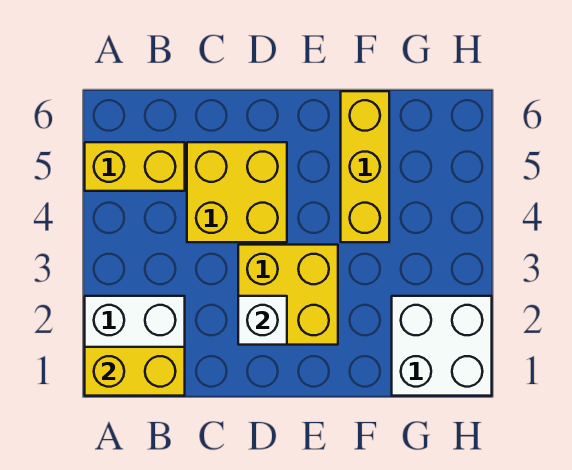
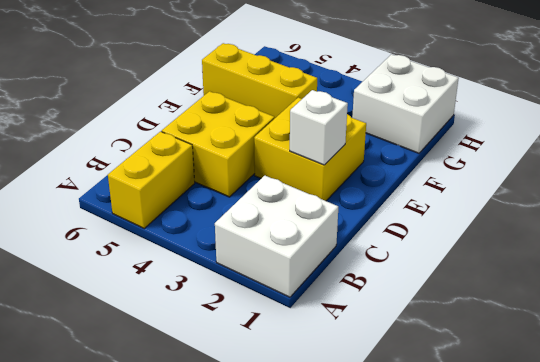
yellow 1x2 brick [85,347,185,396] -> none

